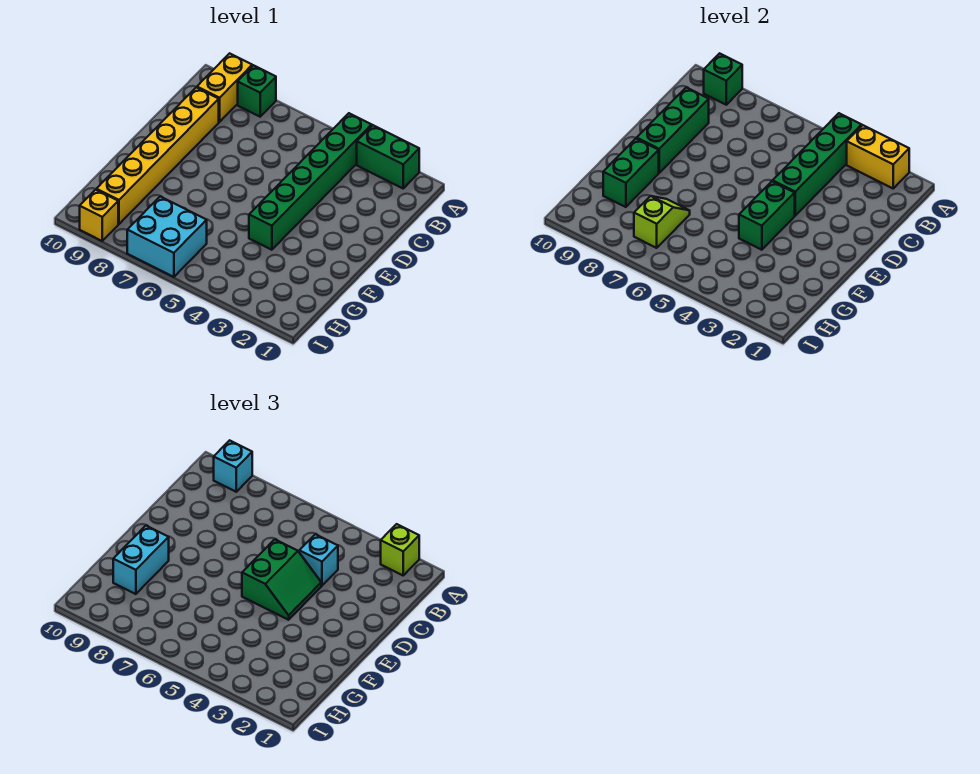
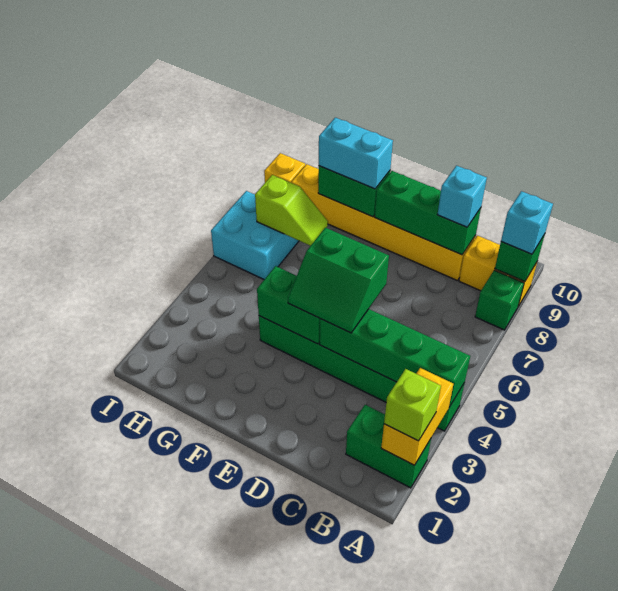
green 1x2 brick [357,125,419,188] -> green 1x2 brick turned to [346,405,431,488]
cyan 1x1 brick [299,534,338,586] -> cyan 1x1 brick moved to [437,166,487,227]

